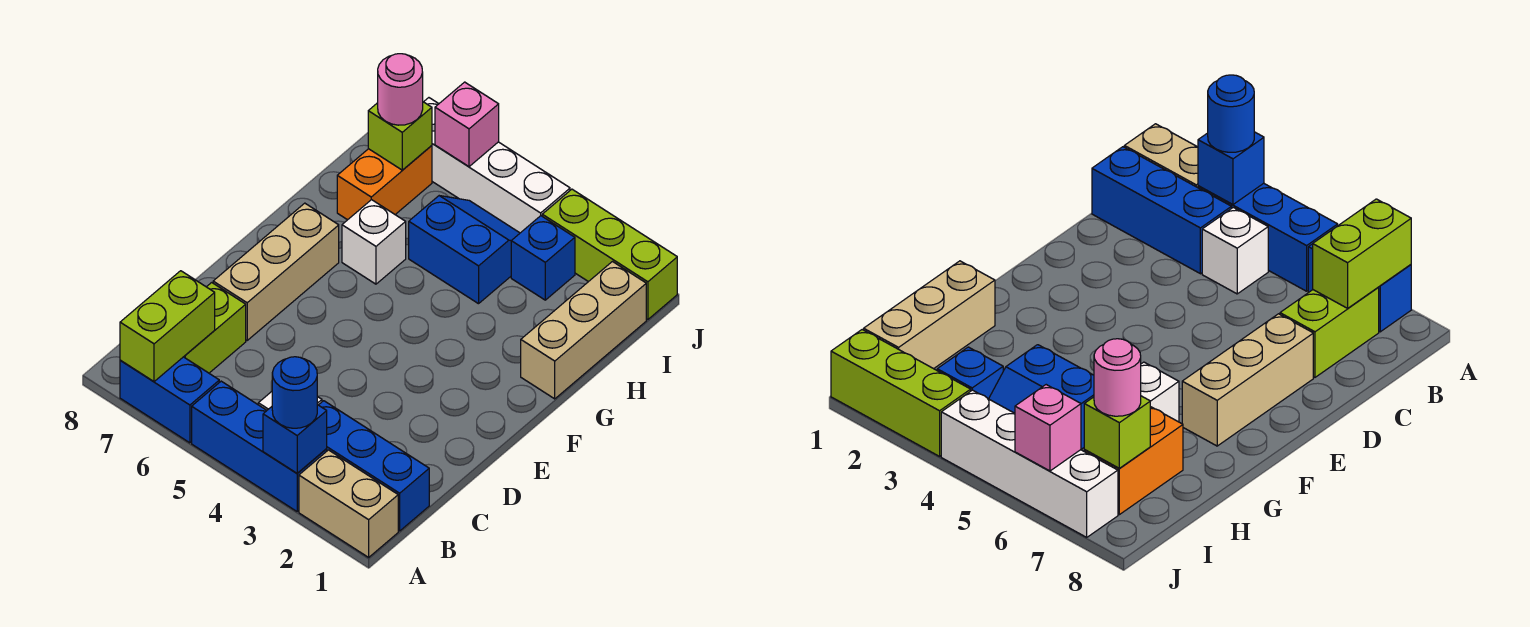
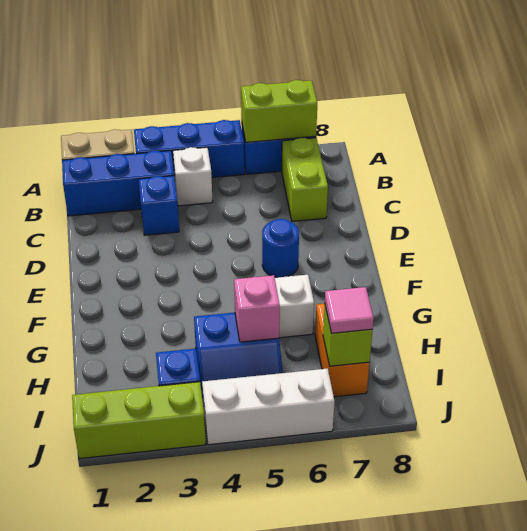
blue 1x1 brick [263,405,327,473] -> blue 1x1 brick moved to [139,176,179,235]
blue 1x1 round brick [272,357,317,428] -> blue 1x1 round brick moved to [262,219,299,277]
lime 1x2 brick [120,271,215,382] -> lime 1x2 brick turned to [241,80,317,142]
tan 1x3 brick [213,203,339,340] -> none
tan 1x3 brick [521,262,646,399] -> none
pink 1x1 round brick [378,54,423,125] -> pink 1x1 tile [325,287,374,333]
white 1x4 brick [424,98,570,233] -> white 1x3 brick [202,368,335,445]
pink 1x1 brick [435,82,499,167] -> pink 1x1 brick moved to [234,275,280,342]

